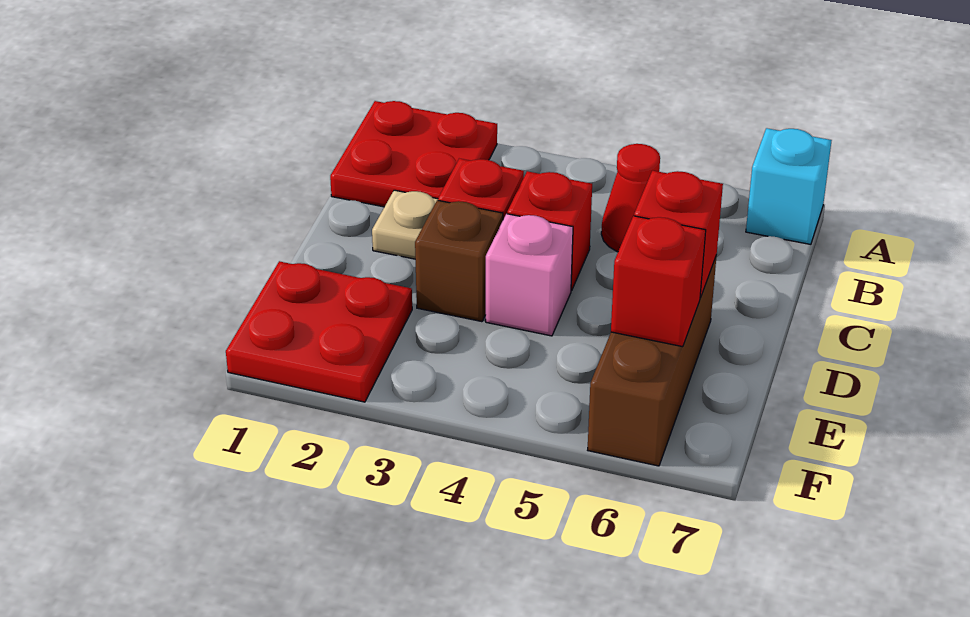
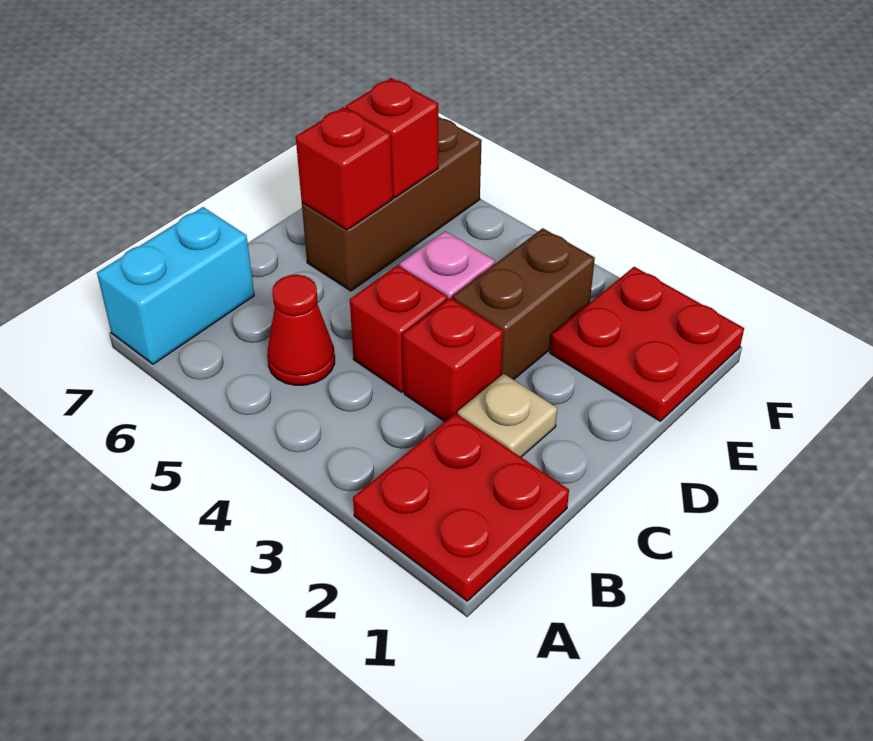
cyan 1x1 brick [746,128,832,244] -> cyan 1x2 brick [97,207,254,364]
brown 1x1 brick [415,200,503,322] -> brown 1x2 brick [453,228,595,380]

